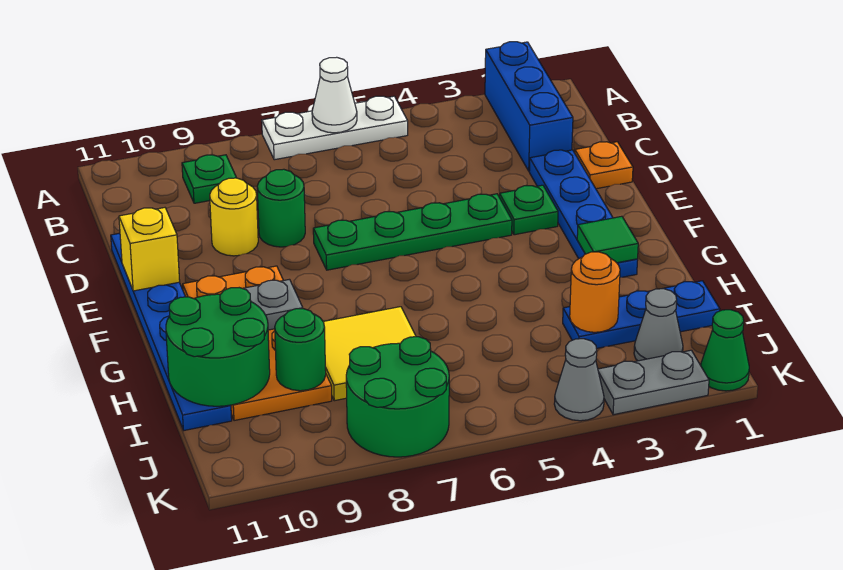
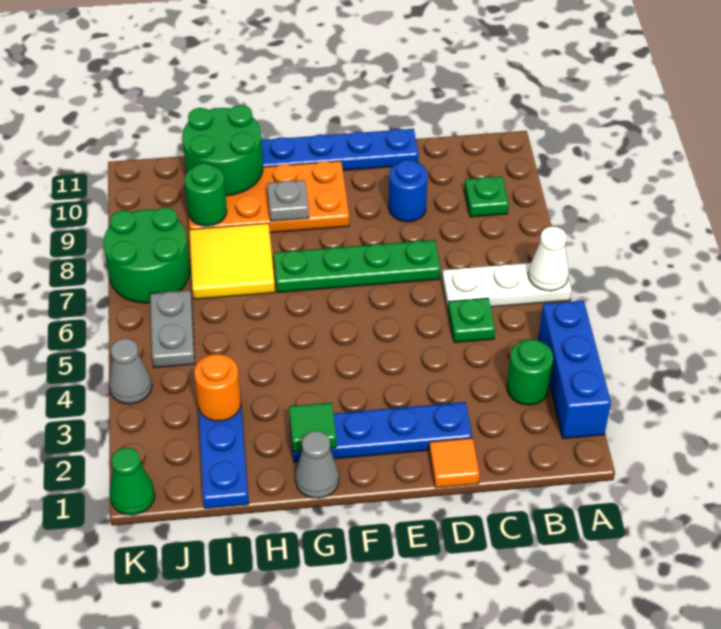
blue 1x3 brick [485,42,573,171] -> blue 1x3 brick turned to [539,301,611,439]
white 1x3 plate [262,96,408,160] -> white 1x3 plate turned to [442,263,571,309]
orange 1x1 plate [575,142,633,189] -> orange 1x1 tile [429,438,479,488]
green 1x1 round brick [257,169,305,247] -> green 1x1 round brick moved to [507,339,553,405]
yellow 1x1 round brick [210,178,258,256] -> blue 1x1 round brick [389,160,428,222]
green 1x1 plate [499,185,558,235] -> green 1x1 plate moved to [448,298,495,343]
green 1x4 plate [313,194,512,270] -> green 1x4 plate turned to [274,240,440,293]
yellow 1x1 brick [119,208,180,291] -> none
grey 1x1 cone [634,289,683,361] -> grey 1x1 cone moved to [295,431,339,498]
grey 1x2 plate [598,350,709,415] -> grey 1x2 plate moved to [150,290,195,368]

